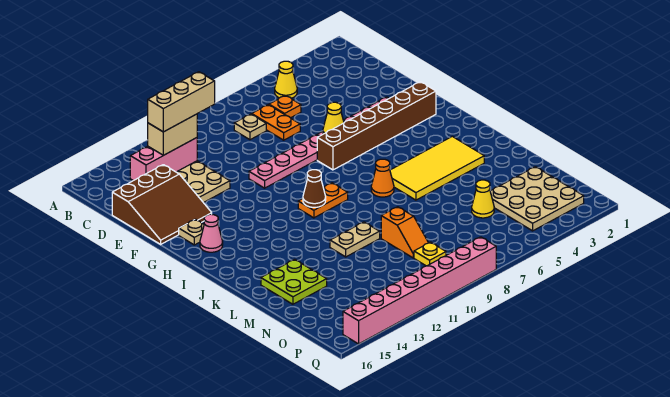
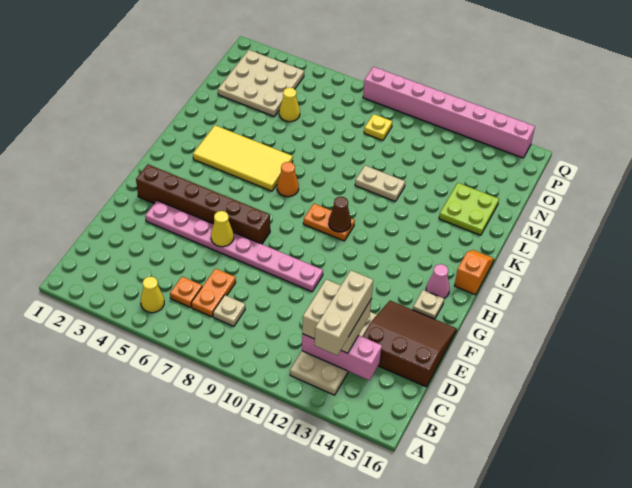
tan 1x3 brick [148,72,215,132] -> tan 1x3 brick turned to [315,271,373,355]
tan 1x2 brick [148,114,197,155] -> tan 2x2 brick [302,279,371,353]
orange 1x2 slope [381,207,428,258] -> orange 1x2 slope moved to [455,250,494,295]

